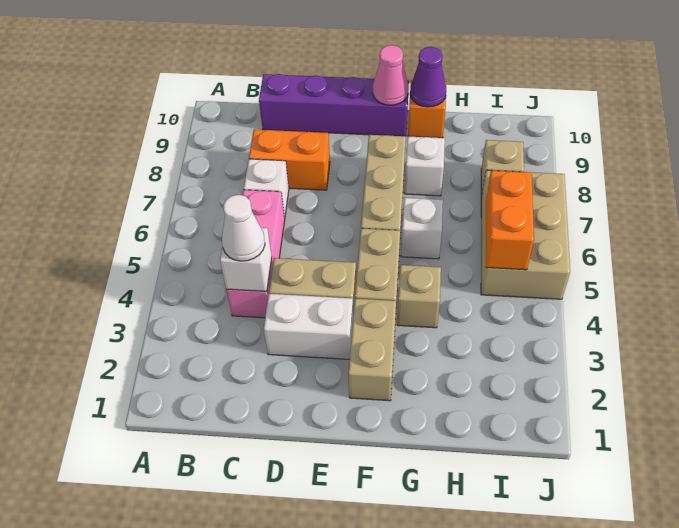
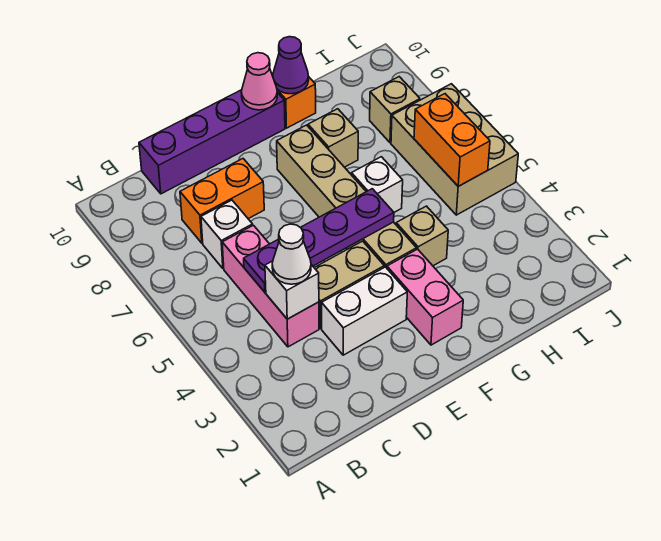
none -> purple 1x4 plate [244,189,394,292]
tan 1x2 brick [348,298,396,401] -> pink 1x2 brick [387,249,463,345]
white 1x1 brick [405,137,445,196] -> tan 1x1 brick [308,109,358,167]

